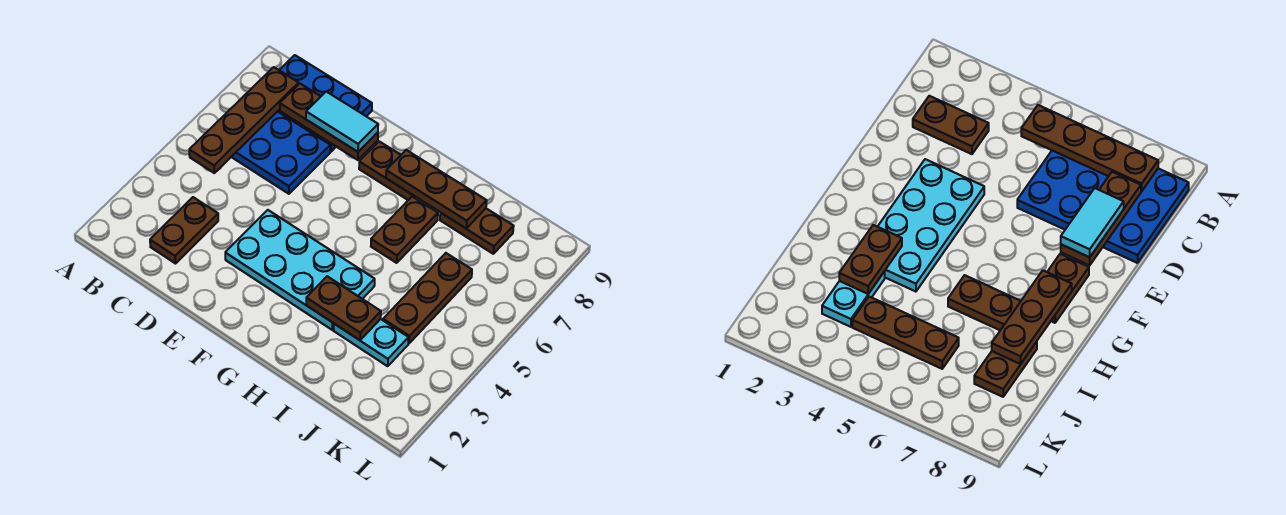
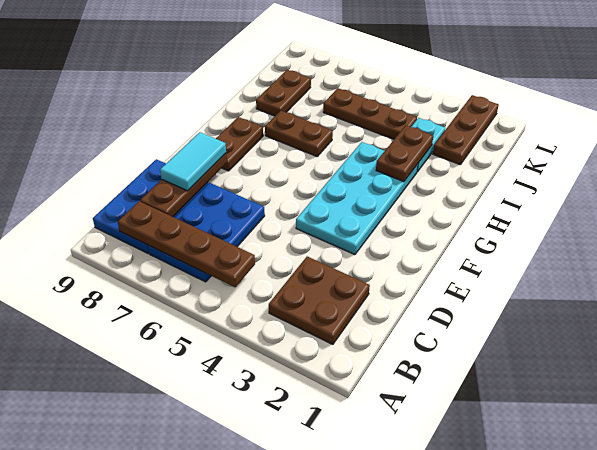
brown 1x2 plate [150,197,218,264] -> brown 2x2 plate [269,257,370,344]
brown 1x3 plate [386,150,487,229] -> brown 1x3 plate moved to [433,95,499,165]

